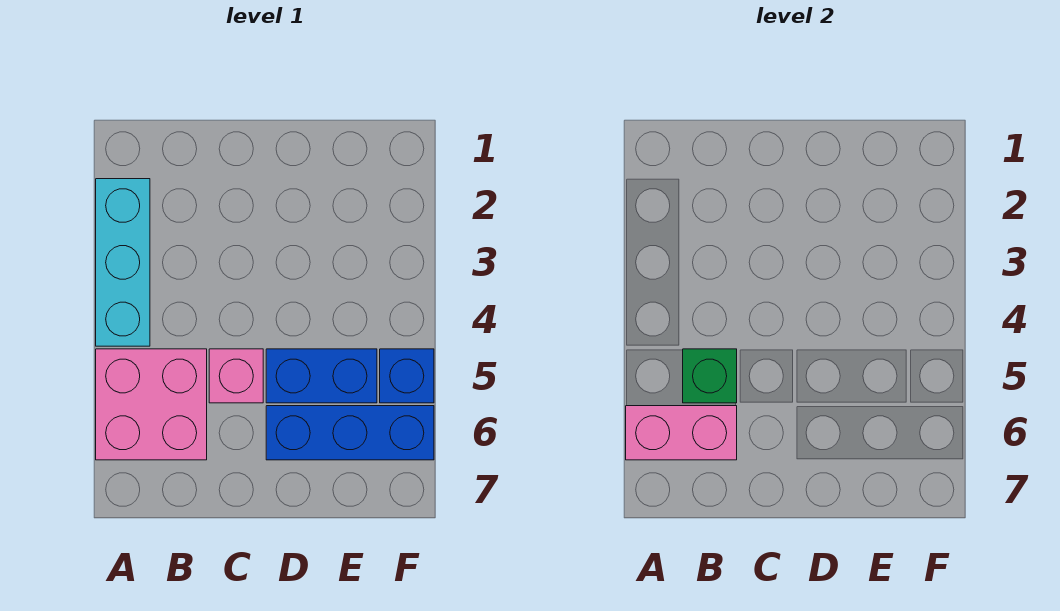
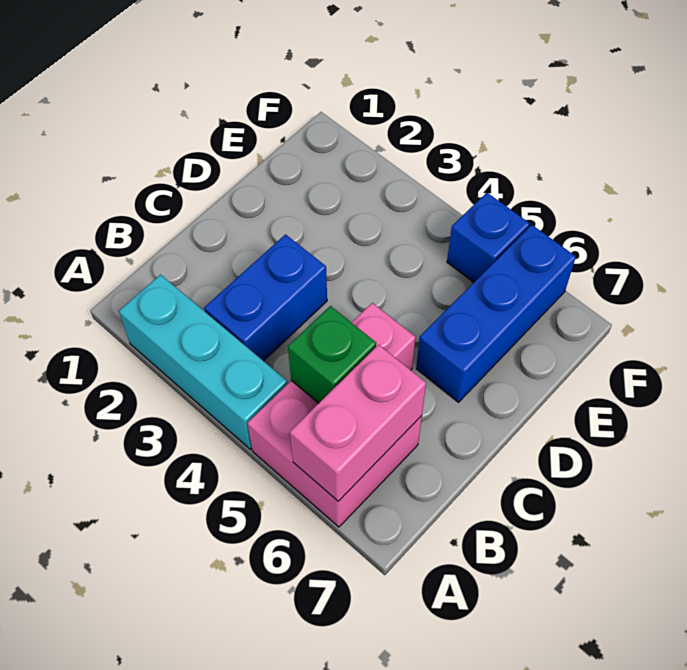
blue 1x2 brick [266,349,377,403] -> blue 1x2 brick moved to [204,234,327,361]

